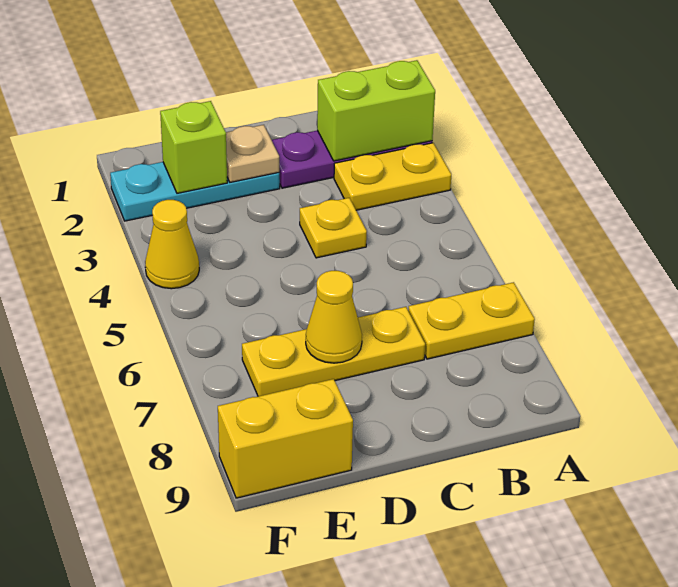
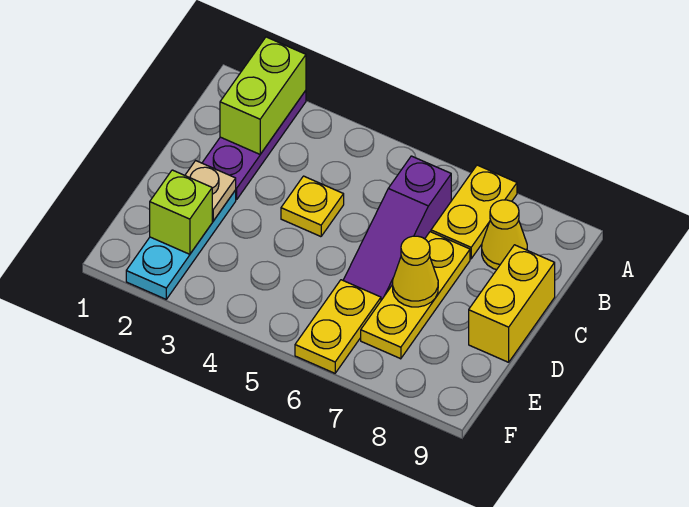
yellow 1x2 plate [334,143,451,210] -> yellow 1x2 plate moved to [295,280,381,373]
none -> purple 1x3 slope [343,156,451,300]
yellow 1x2 brick [218,379,353,498] -> yellow 1x2 brick moved to [469,245,555,362]
yellow 1x1 cone [145,200,199,289] -> yellow 1x1 cone moved to [482,200,527,270]

